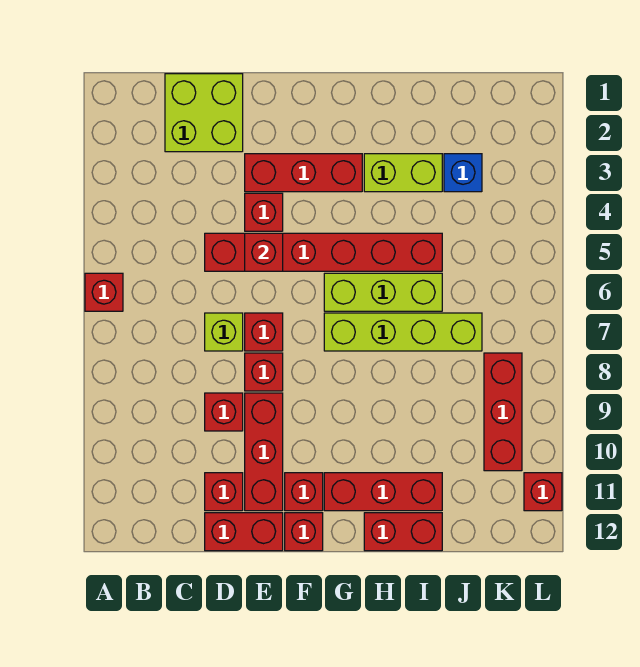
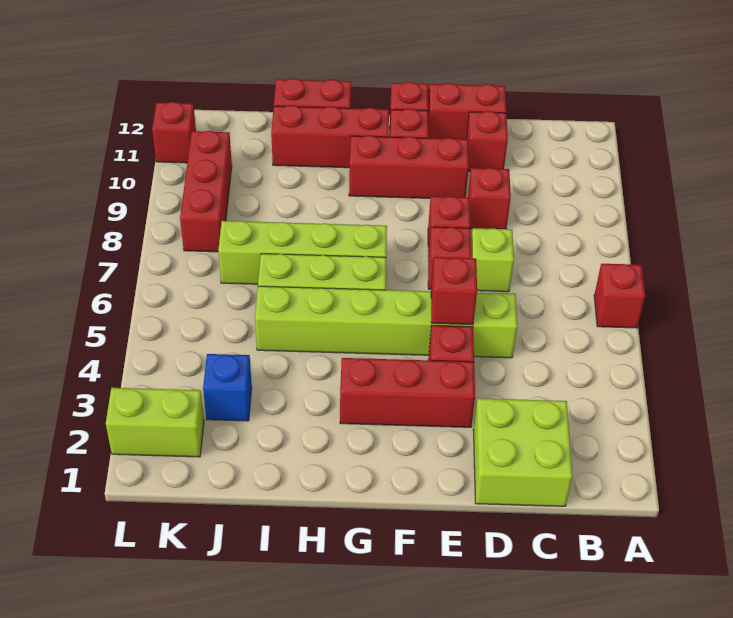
red 1x6 brick [205,233,442,271] -> lime 1x6 brick [255,286,517,358]
red 1x3 brick [245,393,283,511] -> red 1x3 brick turned to [349,135,469,198]
lime 1x2 brick [364,154,442,192] -> lime 1x2 brick moved to [106,388,204,457]

